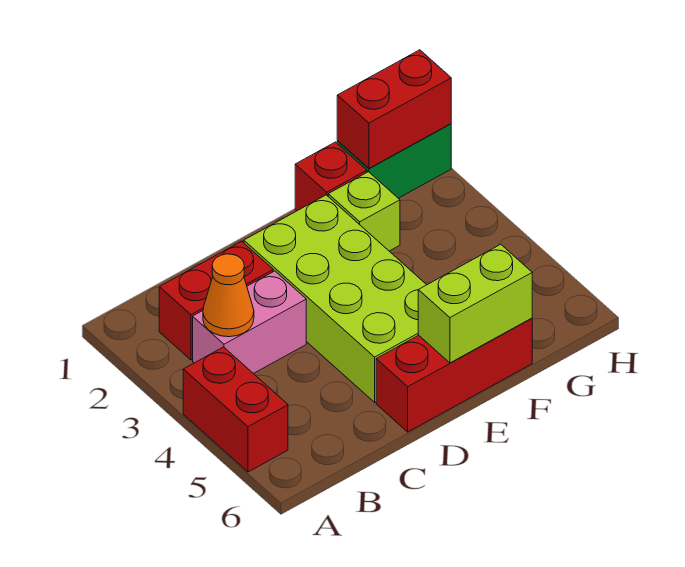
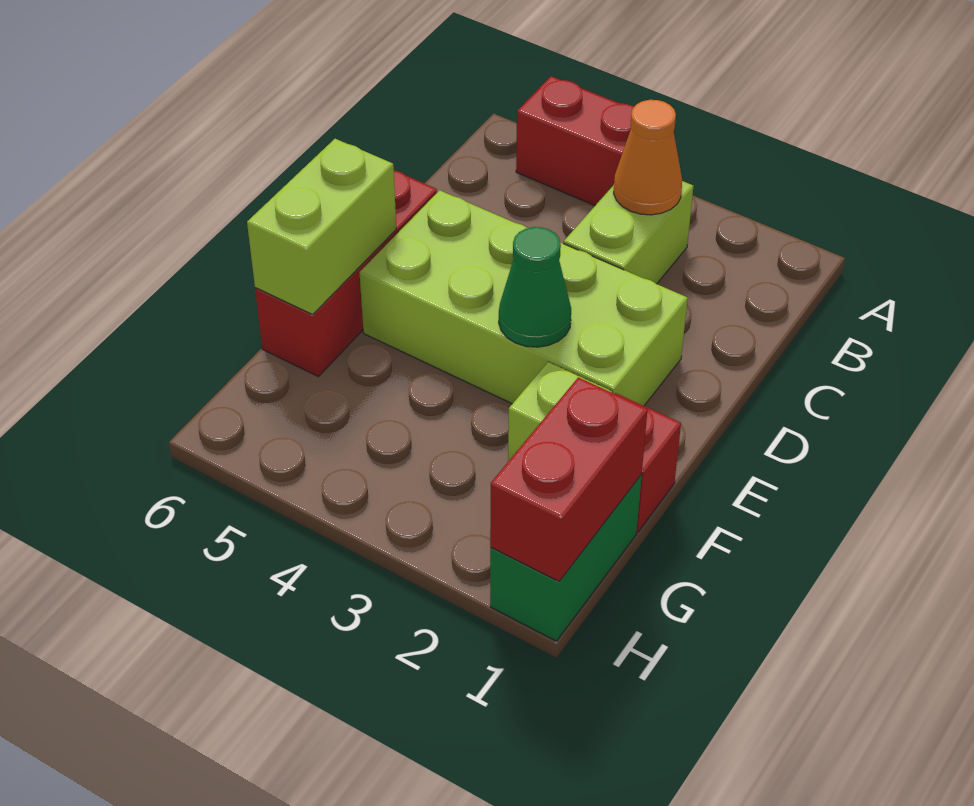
red 1x2 brick [159,241,273,360] -> none
pink 1x2 brick [193,271,306,374] -> lime 1x2 brick [564,181,693,284]
none -> green 1x1 cone [499,227,571,347]

